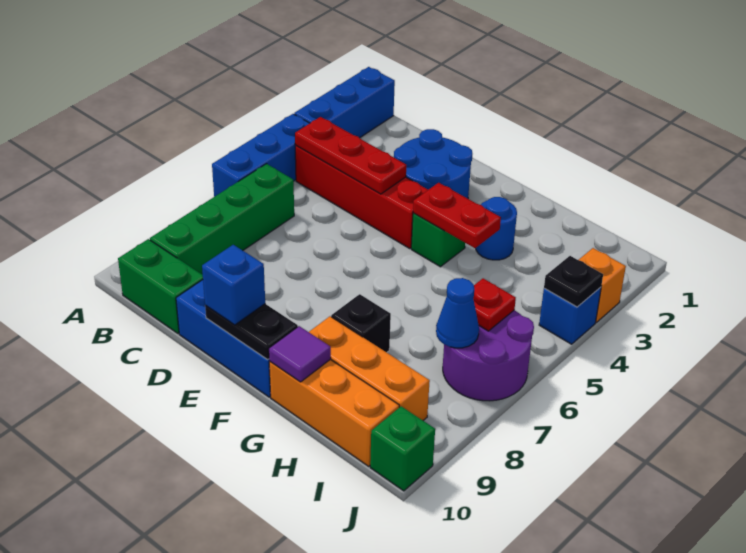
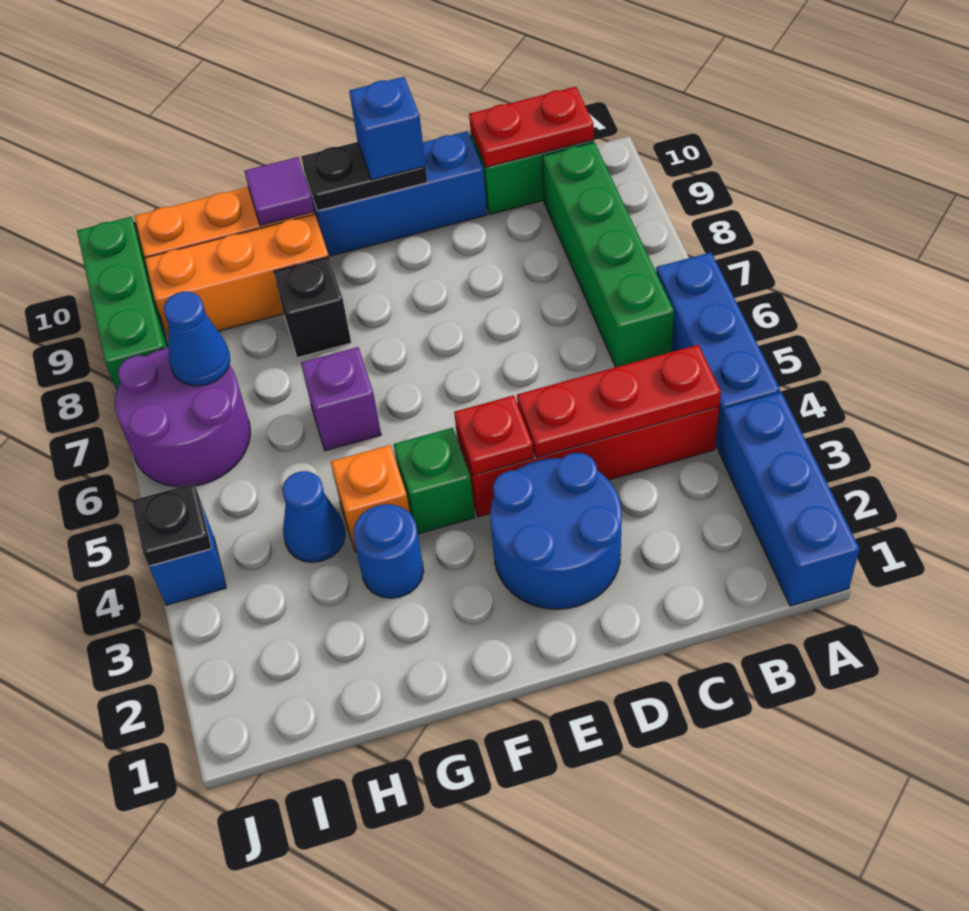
red 1x2 plate [413,183,501,248] -> red 1x2 plate moved to [469,87,594,167]
none -> purple 1x1 brick [301,347,381,451]
none -> blue 1x1 cone [282,471,345,562]
red 1x1 plate [473,278,516,331] -> red 1x1 plate moved to [454,395,533,475]
orange 1x1 brick [579,248,626,323] -> orange 1x1 brick moved to [331,445,410,552]
green 1x1 brick [370,406,435,491] -> green 1x3 brick [77,217,168,390]

